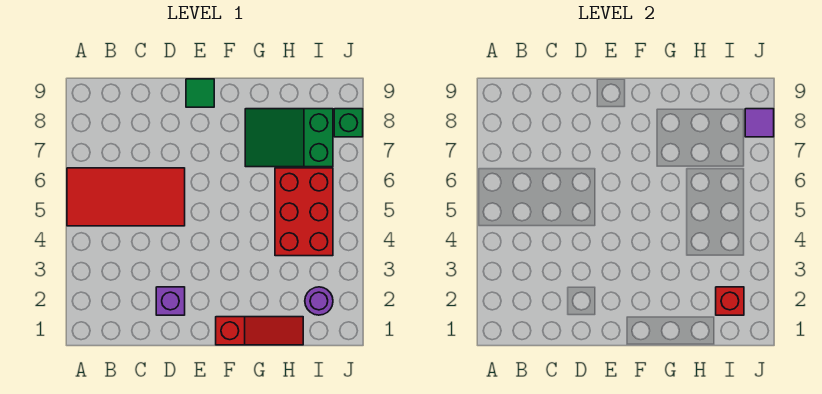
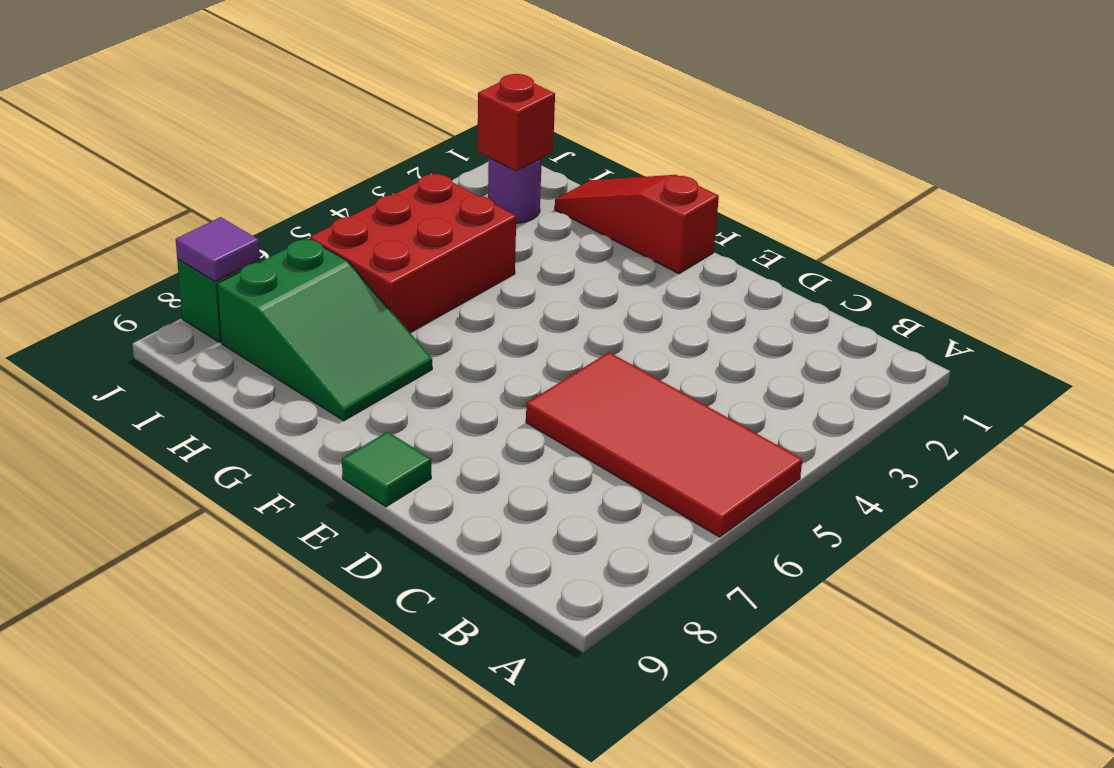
purple 1x1 brick [156,287,185,315] -> none

